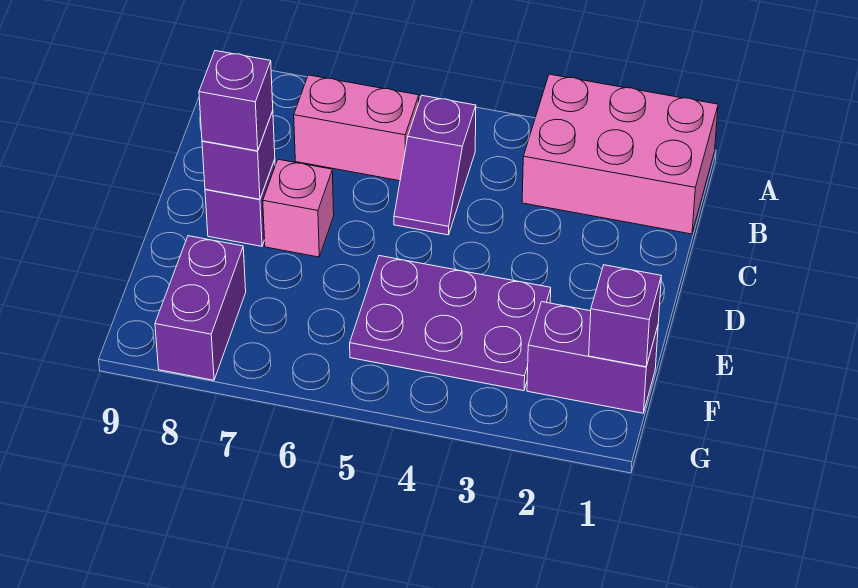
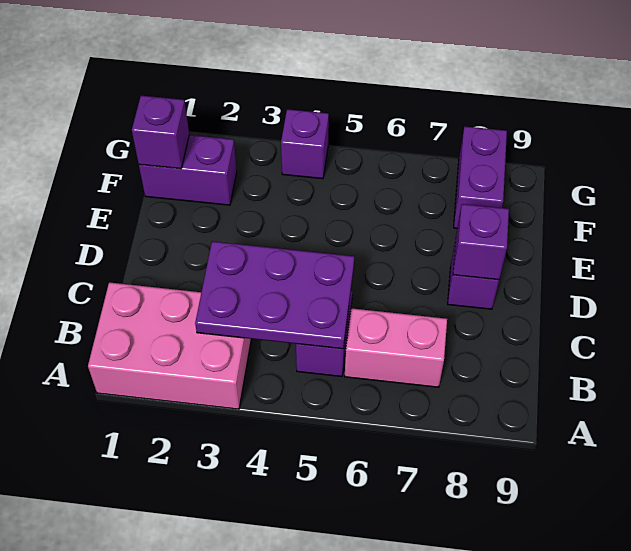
pink 1x1 brick [263,159,334,257] -> none
purple 1x1 brick [199,51,273,151] -> purple 1x1 brick moved to [281,109,329,179]
purple 2x3 plate [350,256,551,391] -> purple 2x3 plate moved to [195,241,354,349]

